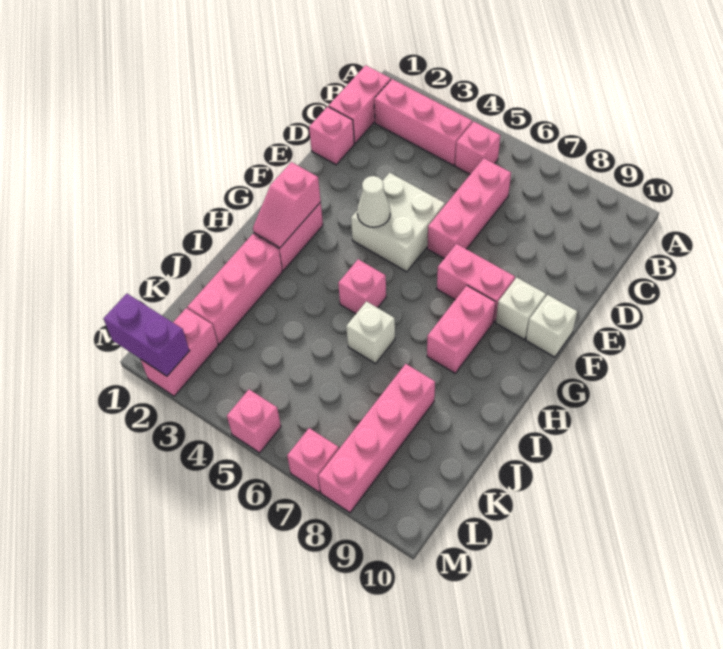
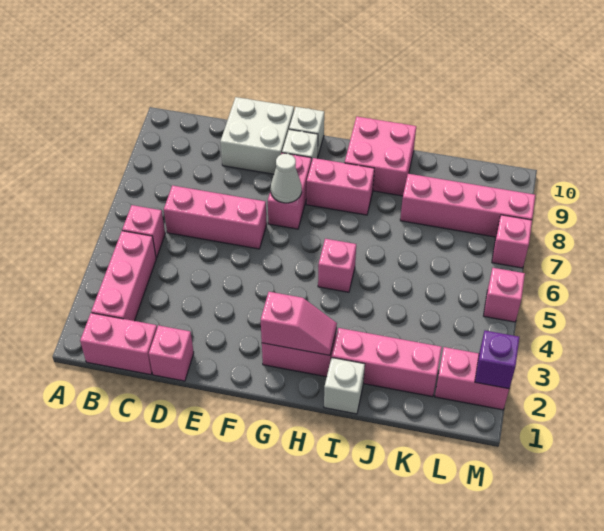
white 2x2 brick [351,173,445,272] -> white 2x2 brick moved to [220,97,294,174]
white 1x1 cone [357,176,390,227] -> white 1x1 cone moved to [271,154,302,203]
none -> pink 2x2 brick [345,117,416,196]
white 1x1 brick [346,302,395,364] -> white 1x1 brick moved to [324,358,365,414]
purple 1x2 brick [103,294,189,376] -> purple 1x1 brick [475,331,519,389]

